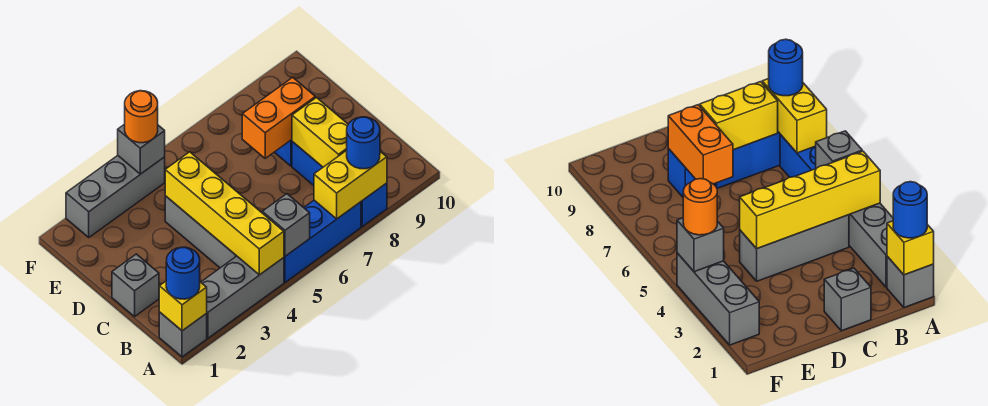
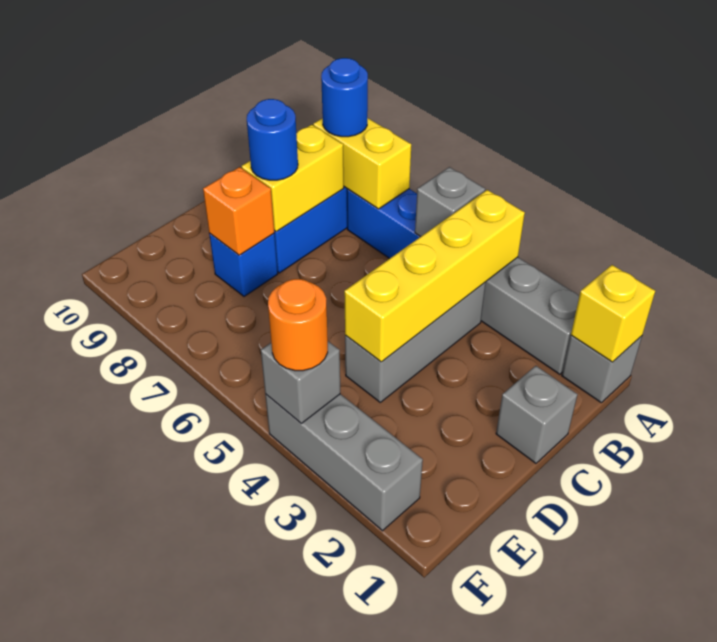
blue 1x1 round brick [166,247,200,299] -> blue 1x1 round brick moved to [247,99,298,180]
orange 1x2 brick [242,77,315,158] -> orange 1x1 brick [203,167,274,255]

